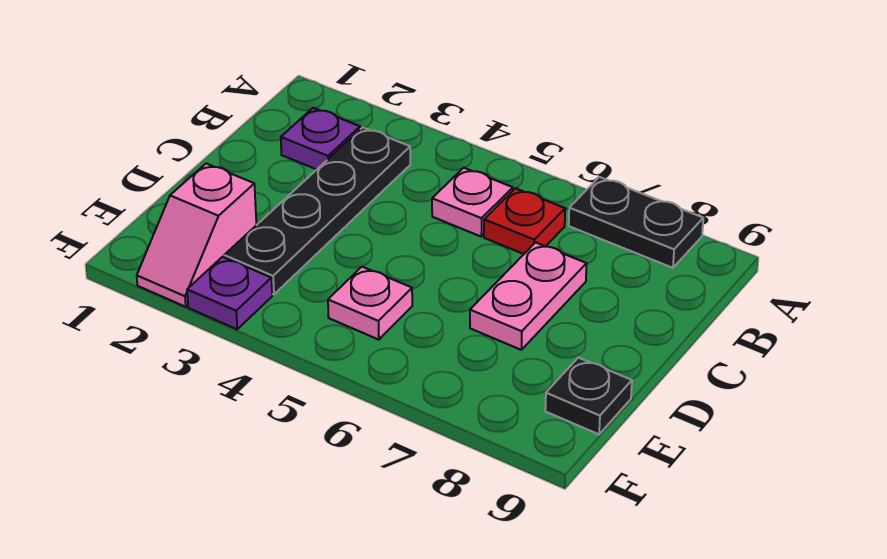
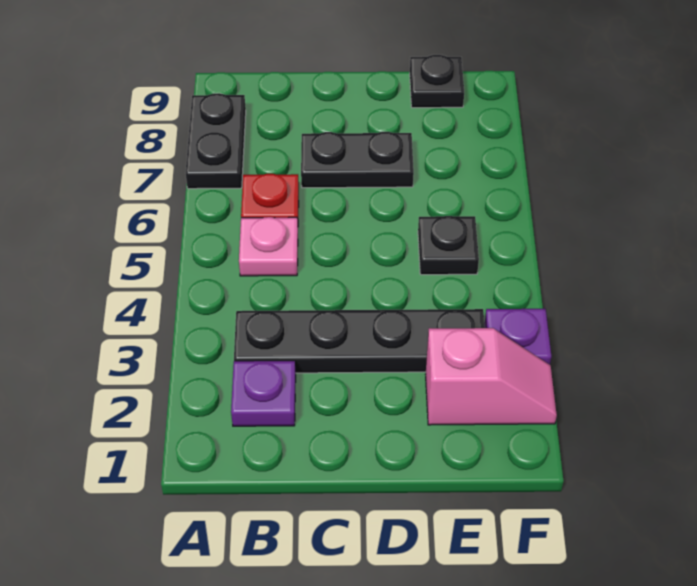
pink 1x2 plate [470,243,587,350] -> black 1x2 plate [301,132,414,188]
pink 1x1 plate [328,267,412,340] -> black 1x1 plate [418,216,479,275]

